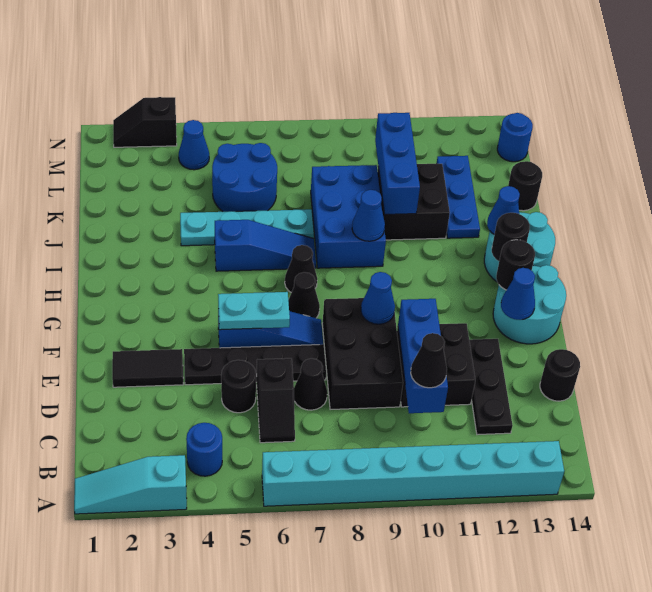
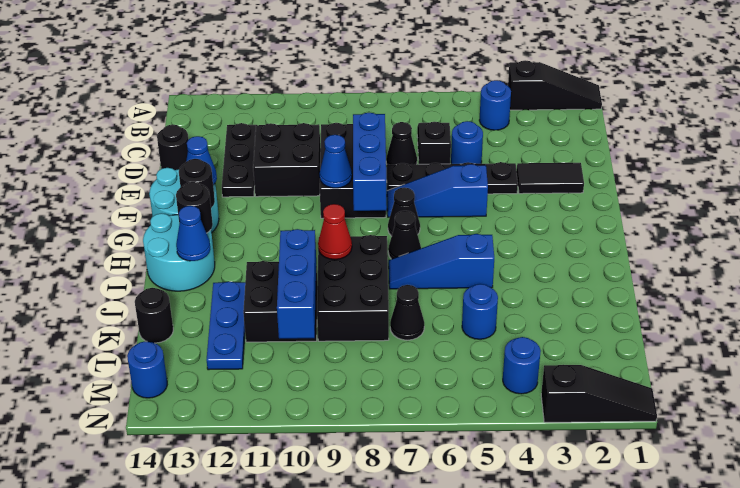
cyan 1x3 slope [74,455,187,514] -> black 1x3 slope [508,60,602,110]
cyan 1x8 brick [262,441,564,506] -> none
blue 1x3 brick [398,299,448,413] -> blue 1x3 brick moved to [353,113,387,211]
black 1x1 cone [411,333,447,388] -> black 1x1 cone moved to [390,285,424,340]
black 1x1 round brick [221,360,256,413] -> blue 1x1 round brick [451,121,483,164]
cyan 1x2 plate [218,292,290,330] -> none
blue 2x3 brick [311,165,386,268] -> black 2x3 brick [317,235,389,341]
blue 1x1 cone [352,190,385,241] -> red 1x1 cone [318,204,352,259]
cyan 1x4 plate [180,209,314,246] -> none
blue 2x2 round brick [212,143,277,212] -> blue 1x1 round brick [462,284,498,339]
blue 1x1 cone [179,120,209,170] -> blue 1x1 round brick [503,337,541,394]
black 1x2 slope [113,97,177,147] -> black 1x3 slope [541,365,657,422]

